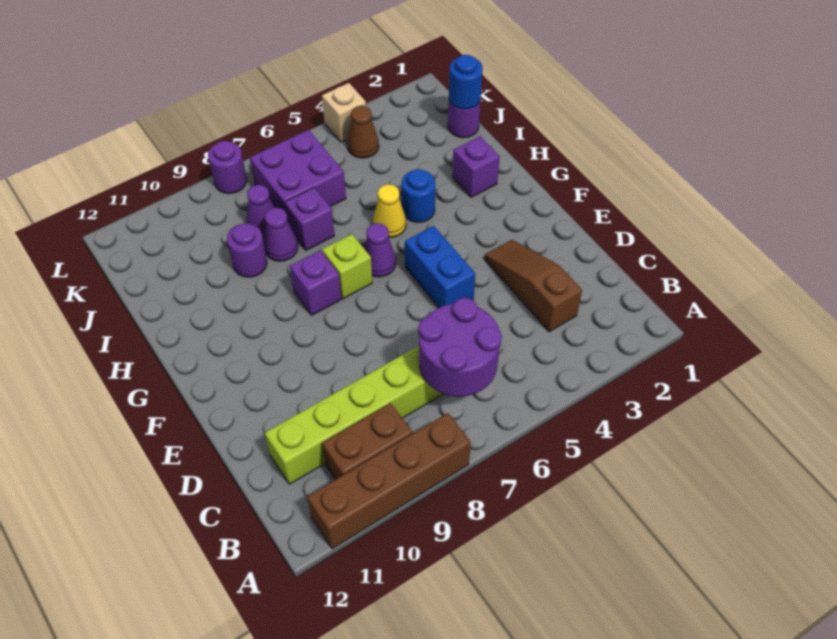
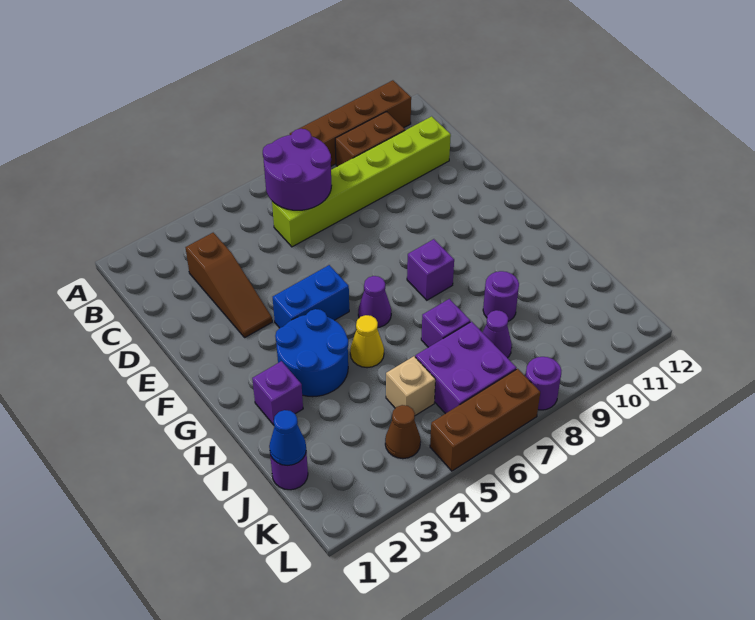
blue 1x2 brick [405,226,475,308] -> blue 1x2 brick turned to [273,265,349,328]
lime 1x1 brick [322,234,372,299] -> none
blue 1x1 round brick [402,169,435,222] -> blue 2x2 round brick [275,309,348,397]
purple 1x1 cone [264,208,298,261] -> none
blue 1x1 round brick [449,55,483,109] -> blue 1x1 cone [269,410,306,466]
tan 1x1 brick [322,83,366,142] -> tan 1x1 brick moved to [386,356,435,416]
none -> brown 1x3 brick [430,369,540,471]

